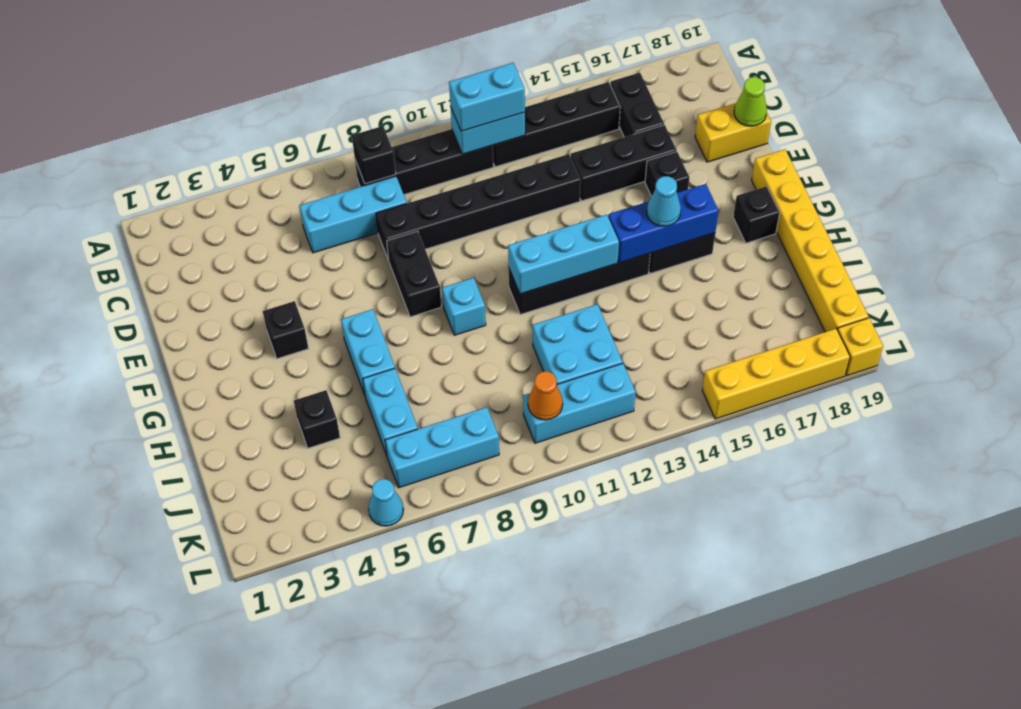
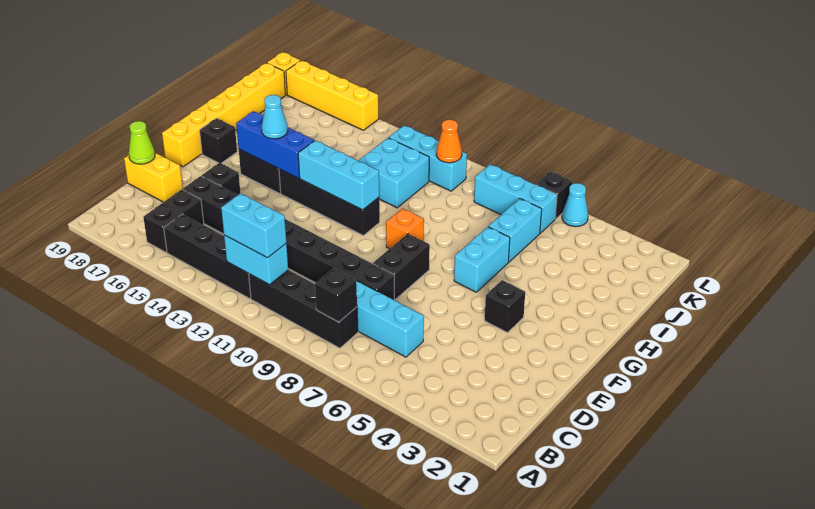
cyan 1x1 brick [442,278,486,335] -> orange 1x1 brick [386,208,424,249]
black 1x1 brick [294,390,340,448] -> black 1x1 brick moved to [536,171,572,219]

